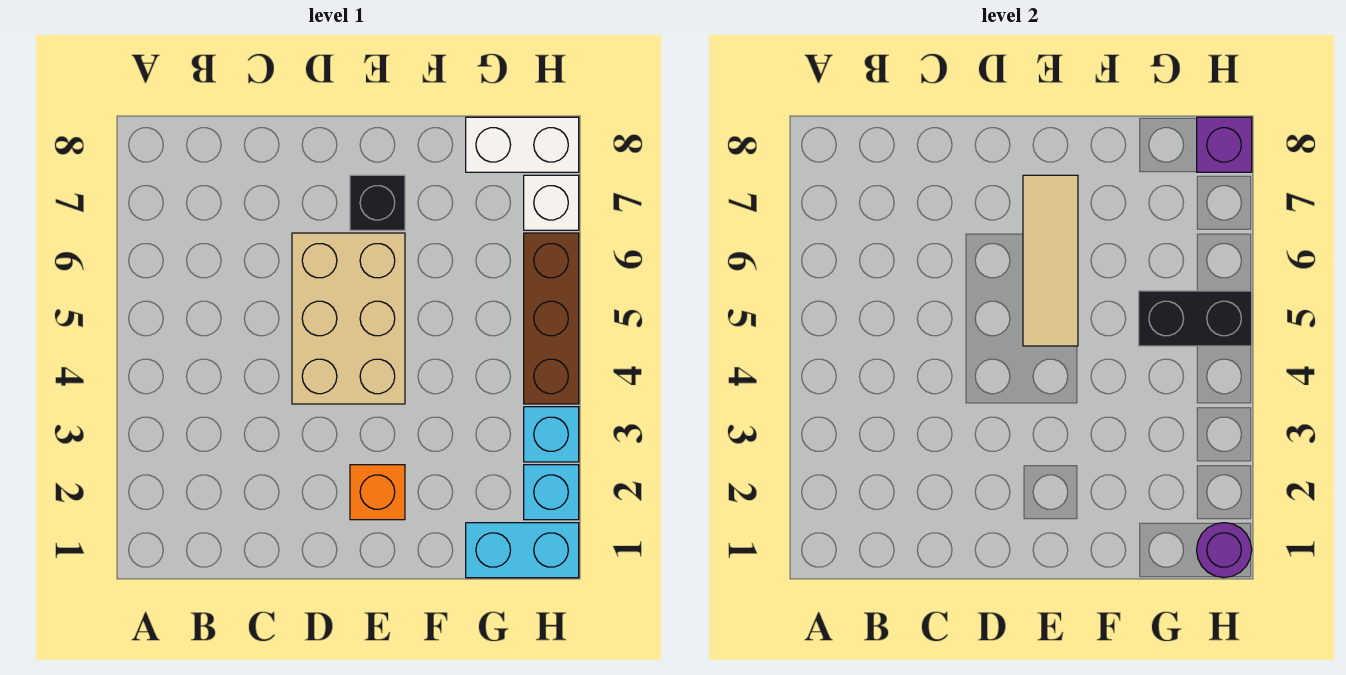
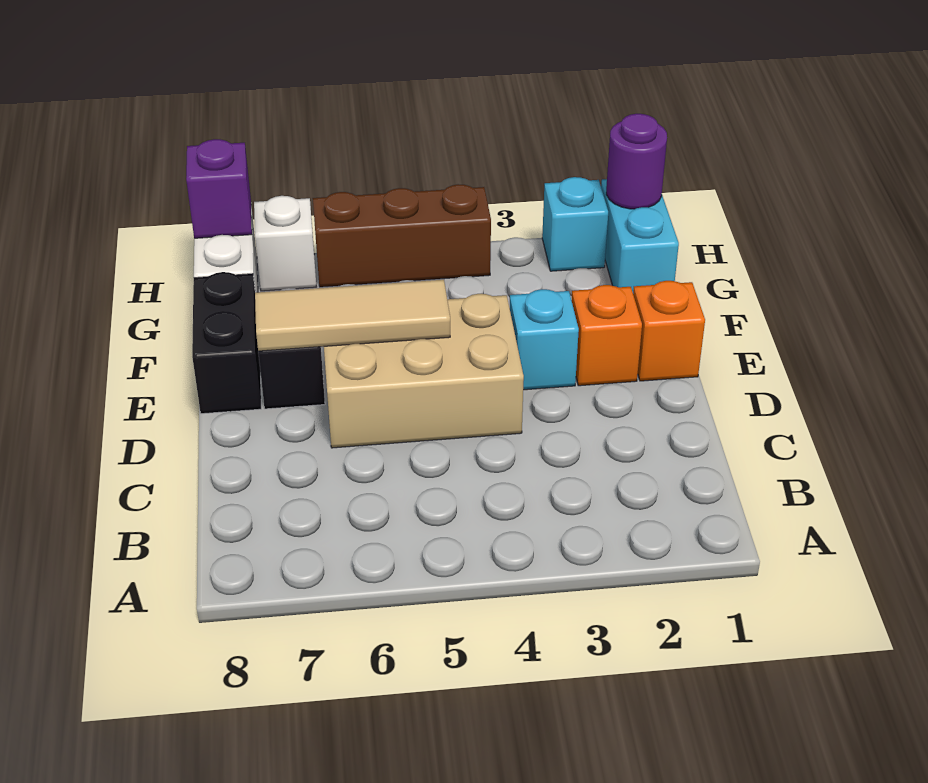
none -> orange 1x1 brick [633,281,705,381]
black 1x2 brick [1139,291,1252,346] -> black 1x2 brick moved to [192,272,261,414]
cyan 1x1 brick [524,407,579,462] -> cyan 1x1 brick moved to [510,289,579,390]

